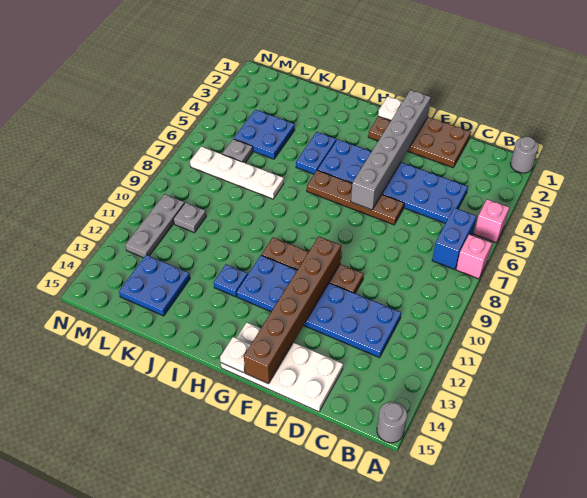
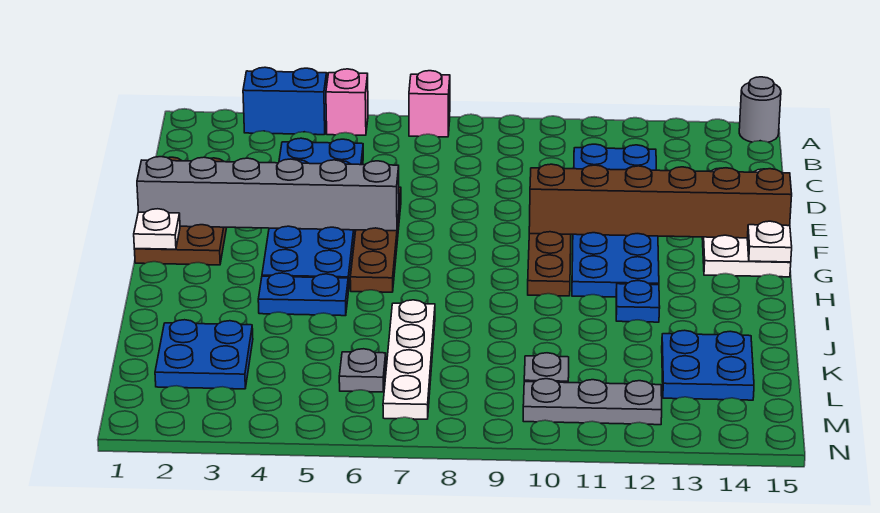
grey 1x1 round brick [510,137,538,173] -> none
blue 1x2 brick [432,208,477,270] -> blue 1x2 brick moved to [243,67,327,135]
blue 2x2 plate [234,110,295,159] -> blue 2x2 plate moved to [155,320,253,389]

